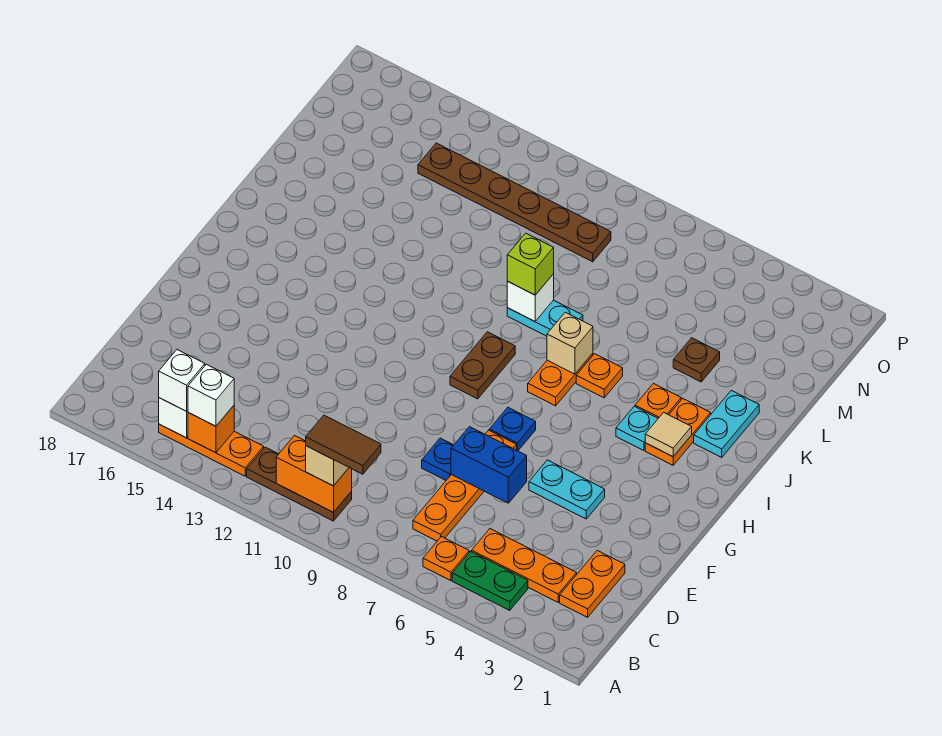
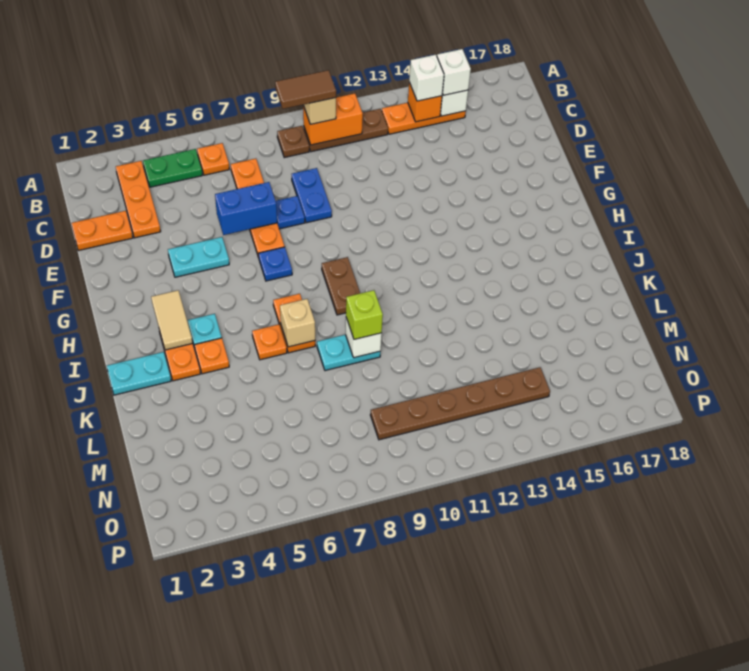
orange 1x2 plate [560,550,625,617] -> orange 1x2 plate turned to [71,211,133,251]
orange 1x3 plate [472,529,577,602] -> orange 1x3 plate turned to [116,161,161,238]
none -> blue 1x2 plate [292,168,332,223]
tan 1x1 tile [645,412,692,457] -> tan 1x2 tile [151,290,193,350]
cyan 1x2 plate [694,390,759,457] -> cyan 1x2 plate turned to [107,352,171,395]
brown 1x1 plate [673,338,720,382] -> brown 1x1 plate moved to [277,126,309,158]

